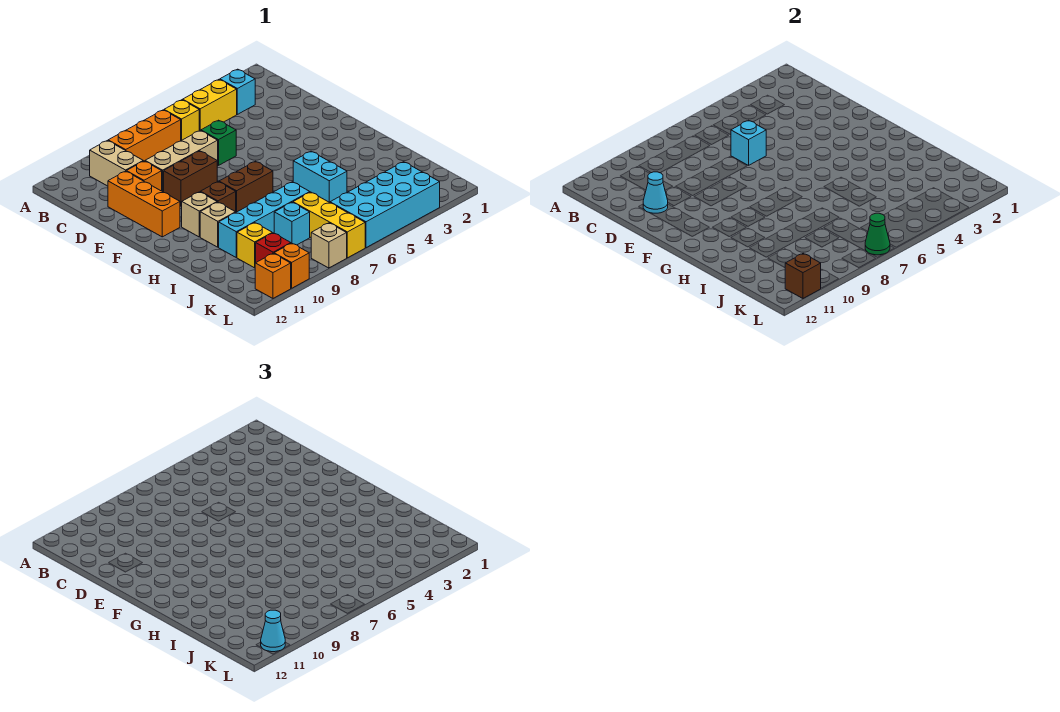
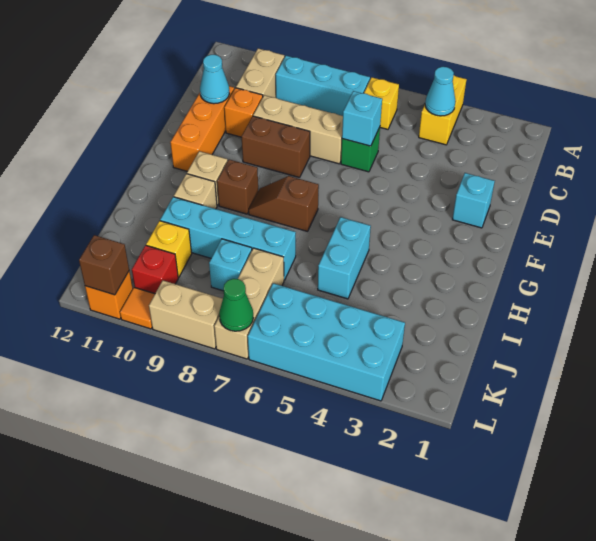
cyan 1x1 brick [220,69,255,114] -> cyan 1x1 brick moved to [452,173,495,228]
yellow 1x2 brick [183,80,237,131] -> yellow 1x2 brick turned to [419,75,467,145]
orange 1x3 brick [108,110,181,161] -> cyan 1x3 brick [276,56,370,116]
brown 1x2 brick [219,161,273,212] -> brown 1x2 slope [249,176,319,231]
yellow 1x3 brick [293,192,365,258] -> tan 1x3 brick [214,248,284,359]
tan 1x1 brick [311,223,347,268] -> tan 1x2 brick [149,281,223,349]
orange 1x1 brick [274,243,309,288] -> orange 1x1 tile [120,287,155,329]
cyan 1x1 cone [261,610,285,652] -> cyan 1x1 cone moved to [425,67,456,116]

